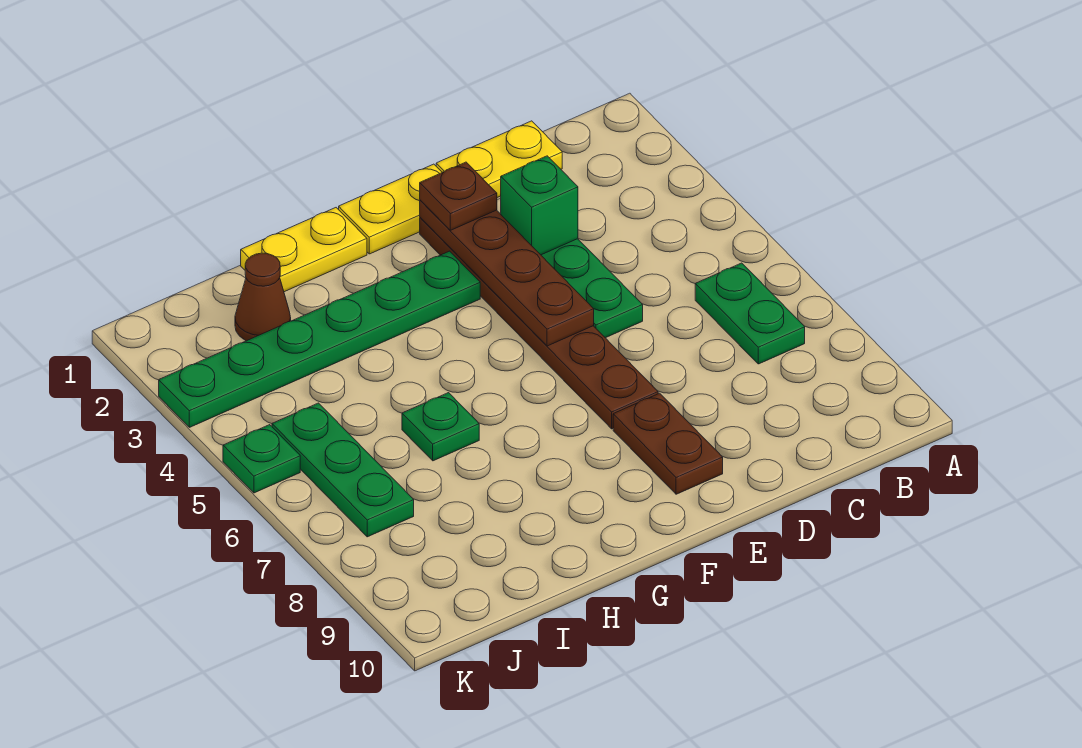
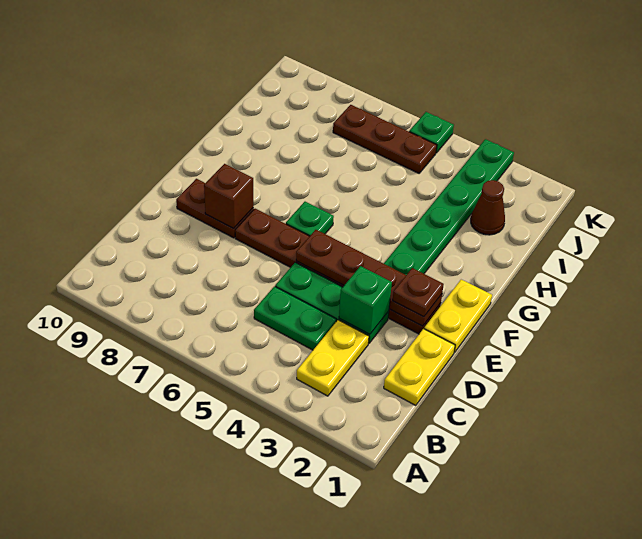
green 1x2 plate [695,263,805,364] -> green 1x2 plate moved to [254,286,336,350]
none -> brown 1x1 brick [204,164,253,229]
yellow 1x2 plate [241,208,367,292] -> yellow 1x2 plate moved to [297,320,369,396]
green 1x1 plate [402,393,479,461] -> green 1x1 plate moved to [286,202,334,236]
green 1x3 plate [272,403,414,537] -> brown 1x3 plate [333,105,437,173]

